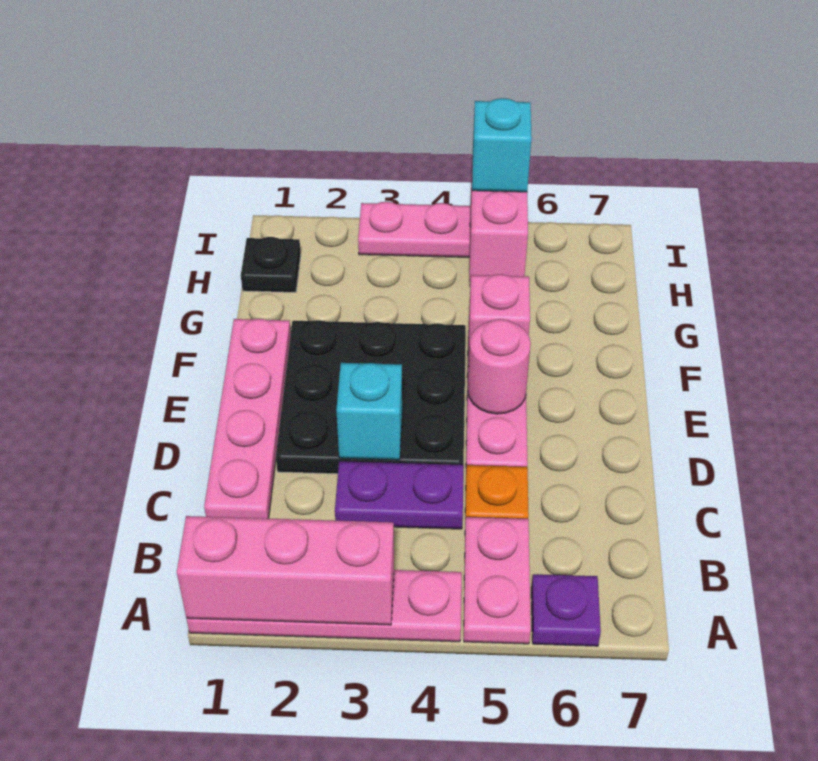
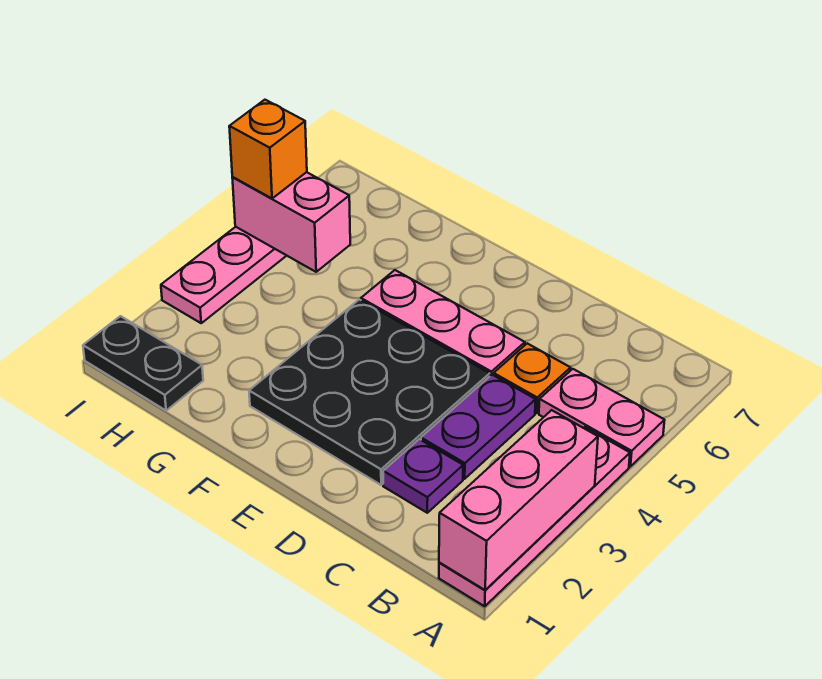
purple 1x1 plate [531,574,601,646] -> purple 1x1 plate moved to [383,439,463,513]
pink 1x4 plate [204,319,291,519] -> none
cyan 1x1 brick [336,363,402,460] -> none
pink 1x1 round brick [468,319,531,414] -> none
pink 1x1 brick [468,274,530,367] -> none
black 1x1 plate [241,237,301,292] -> black 1x2 plate [83,316,203,411]
cyan 1x1 brick [472,98,532,192] -> orange 1x1 brick [229,100,307,199]

